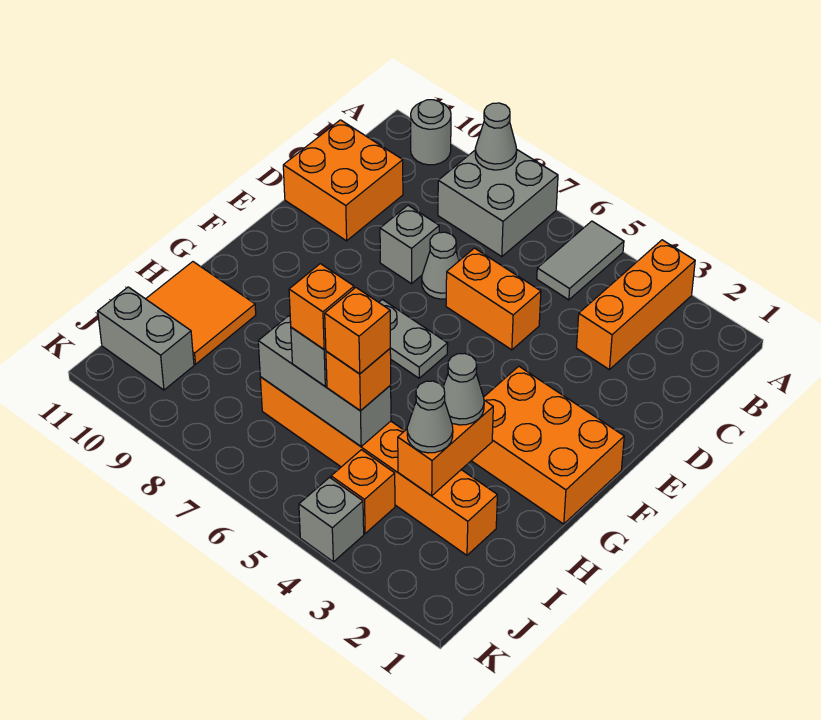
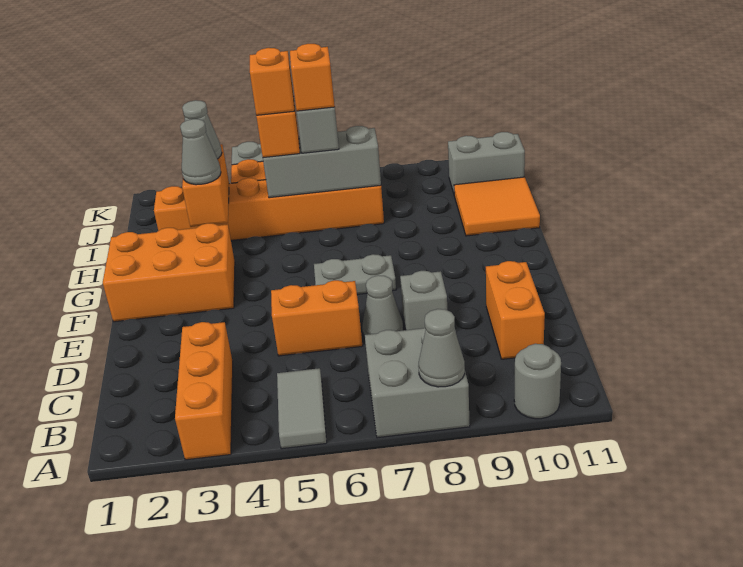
orange 2x2 brick [283,120,403,241] -> orange 1x2 brick [486,261,545,359]

